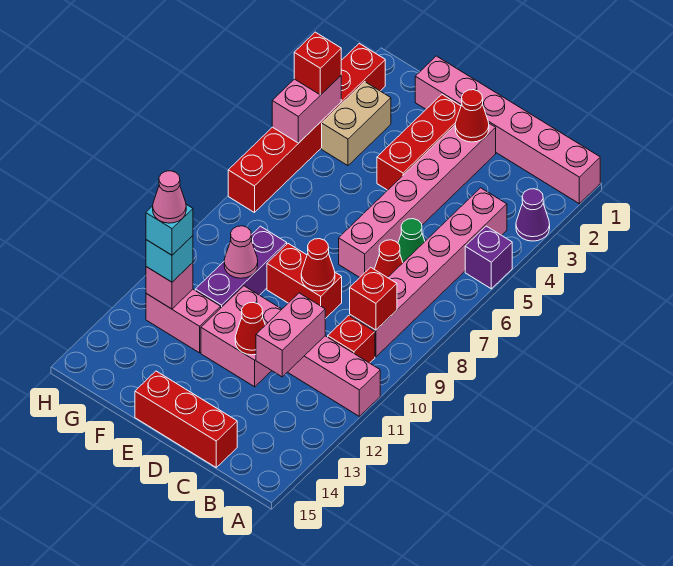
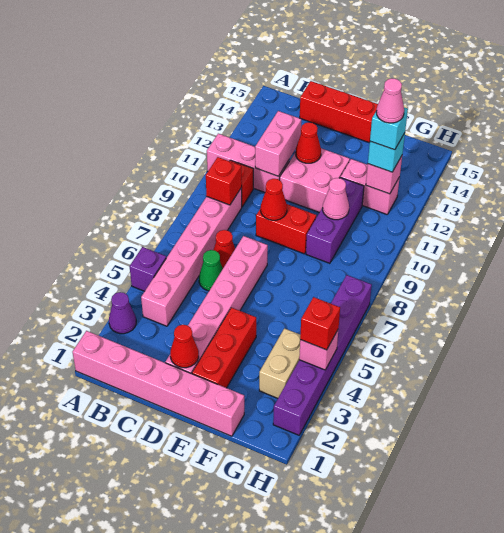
red 1x6 brick [228,43,385,213] -> purple 1x6 brick [273,275,372,435]
pink 1x2 brick [272,76,341,143] -> pink 1x1 brick [299,330,338,370]

